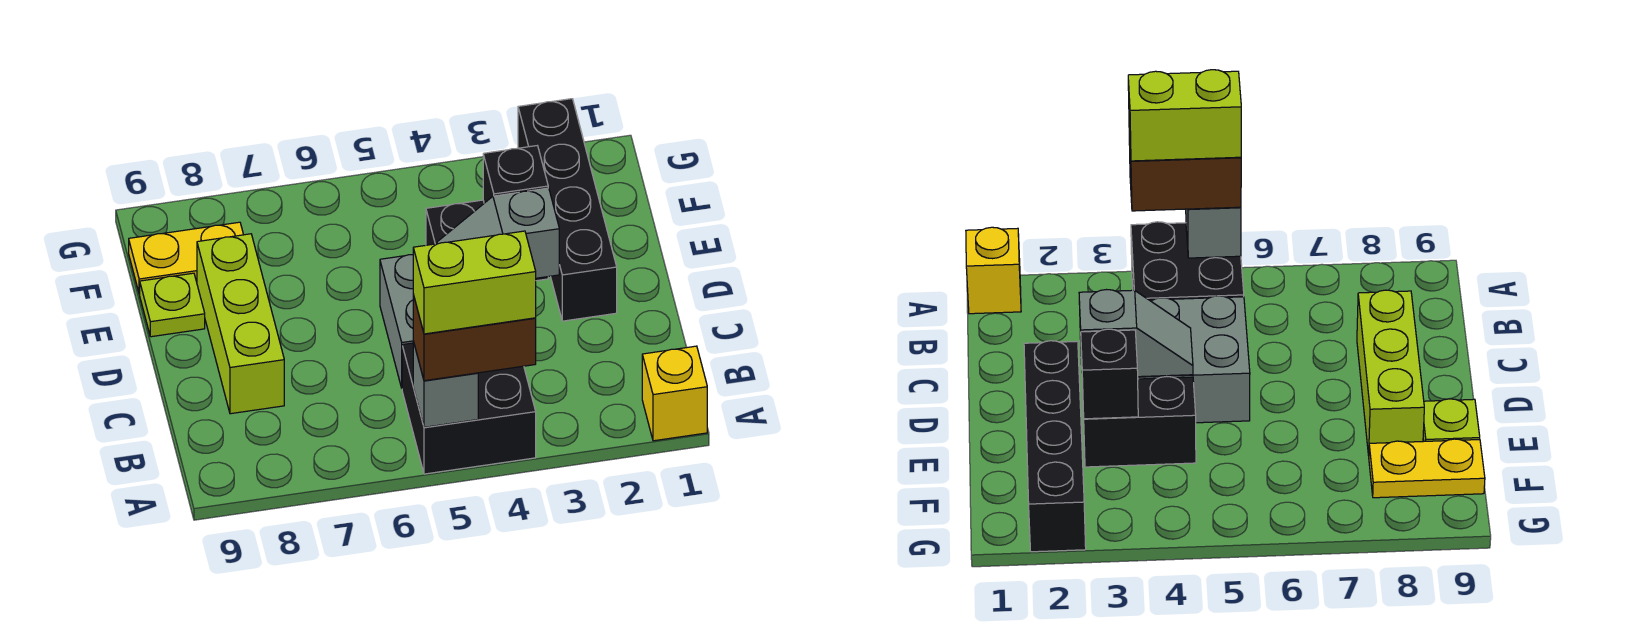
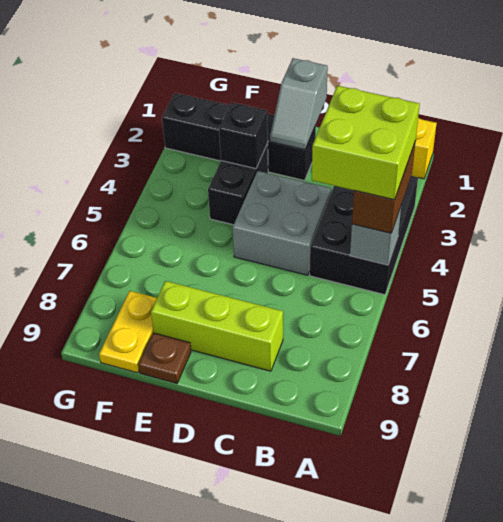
black 2x2 brick [402,343,536,474] -> black 2x3 brick [310,176,418,295]
lime 1x2 brick [413,231,536,334] -> lime 2x2 brick [312,86,420,200]
grey 1x2 slope [437,188,559,278] -> grey 1x2 slope moved to [270,58,328,150]
lime 1x1 plate [140,273,205,337] -> brown 1x1 plate [138,333,191,384]

